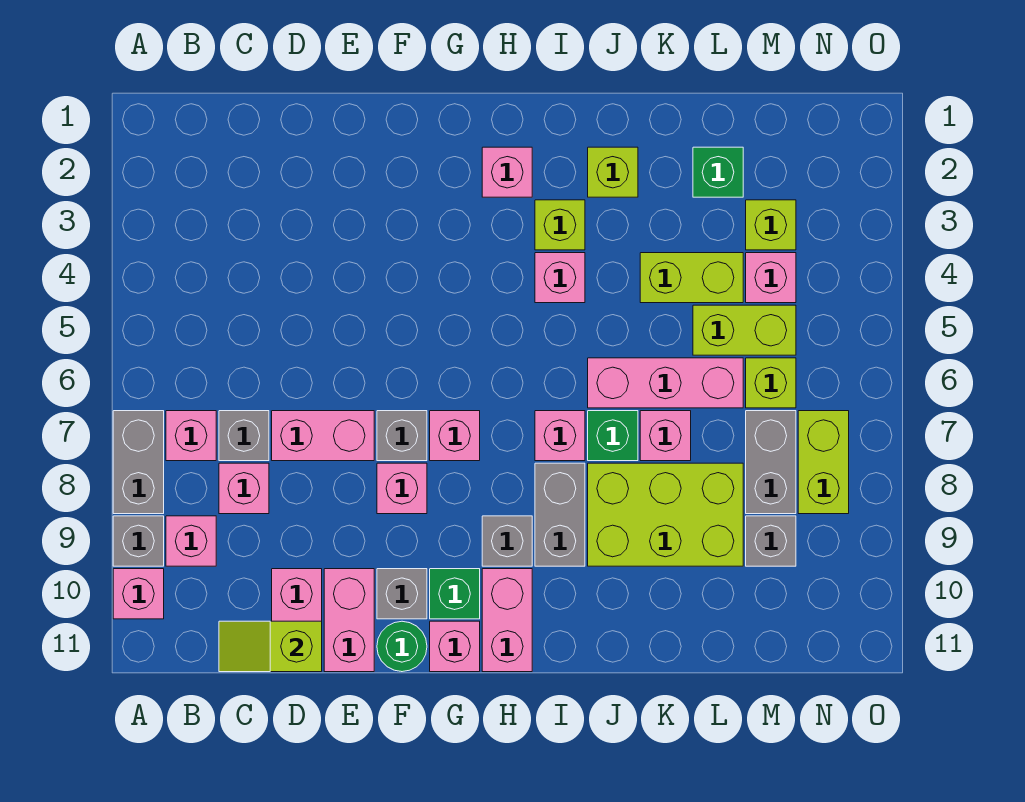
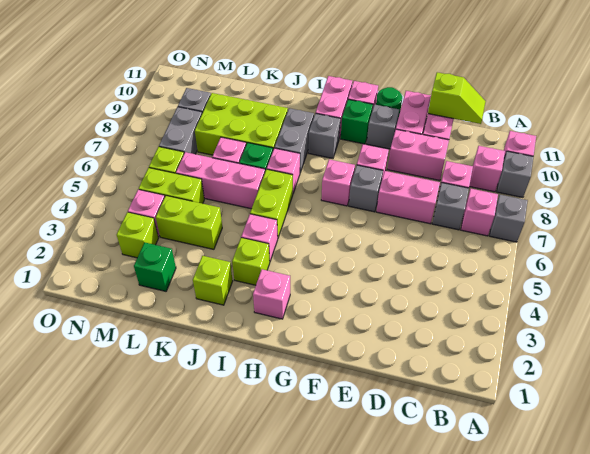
grey 1x2 brick [113,411,164,514] -> grey 1x1 brick [490,195,528,242]
none -> pink 1x2 brick [387,129,449,180]
lime 1x2 brick [798,411,849,514] -> lime 1x2 brick moved to [250,169,293,237]

